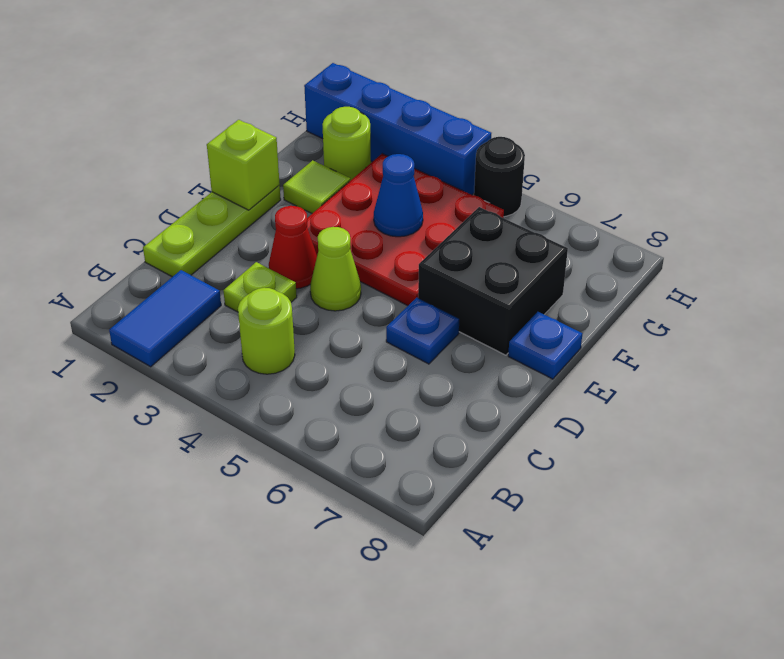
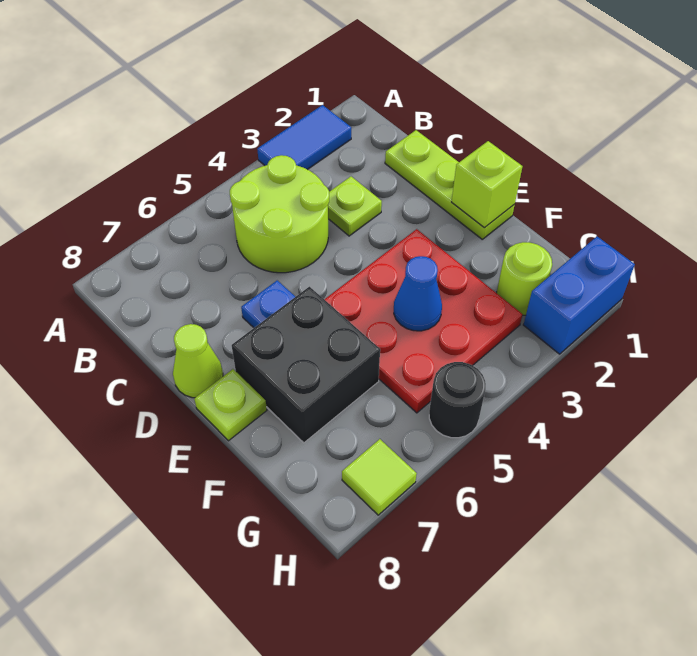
blue 1x2 tile [109,270,221,367] -> blue 1x2 tile turned to [257,105,351,170]
lime 1x1 round brick [238,288,295,374] -> lime 2x2 round brick [230,155,329,273]
red 1x1 cone [269,206,317,289] -> none
lime 1x1 cone [310,227,361,311] -> lime 1x1 cone moved to [173,324,223,398]
blue 1x1 plate [508,312,582,379] -> lime 1x1 plate [194,369,267,441]
lime 1x1 tile [283,160,350,213] -> lime 1x1 tile moved to [342,439,417,515]
blue 1x4 brick [304,63,491,195] -> blue 1x2 brick [524,237,635,354]

